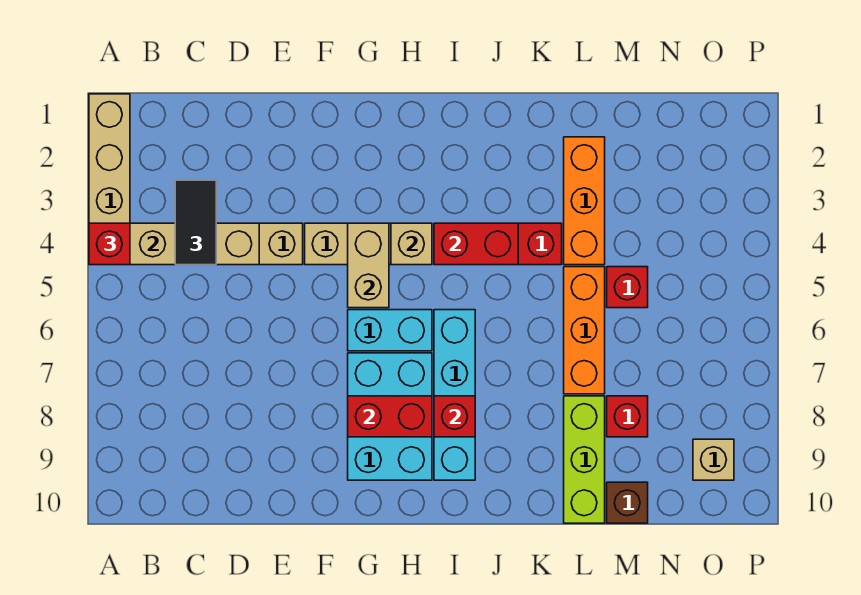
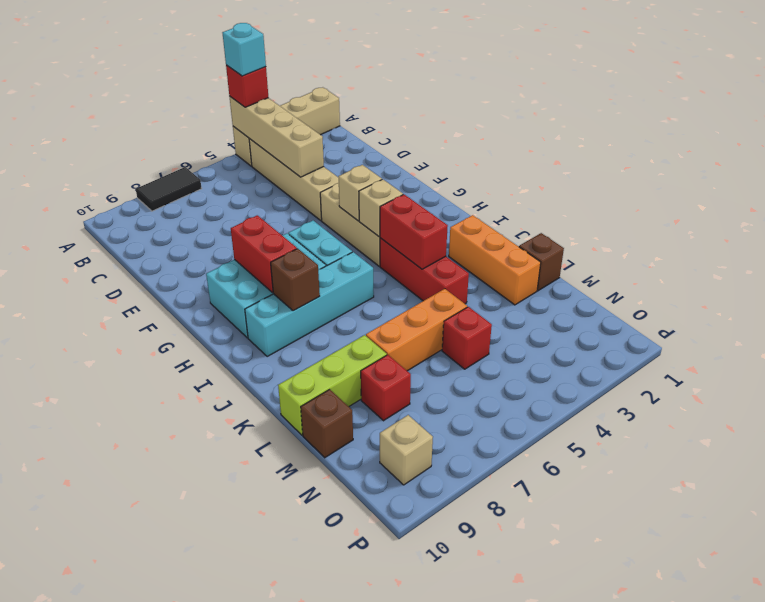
none -> cyan 1x1 brick [223,23,266,76]
black 1x2 tile [175,180,216,265] -> black 1x2 tile moved to [136,167,202,211]
tan 1x2 brick [348,223,389,308] -> tan 1x1 brick [338,165,382,221]
red 1x1 brick [434,396,475,437] -> brown 1x1 brick [271,249,320,311]
none -> brown 1x1 brick [519,233,564,291]
orange 1x3 brick [564,137,605,265] -> orange 1x3 brick turned to [449,215,541,305]

